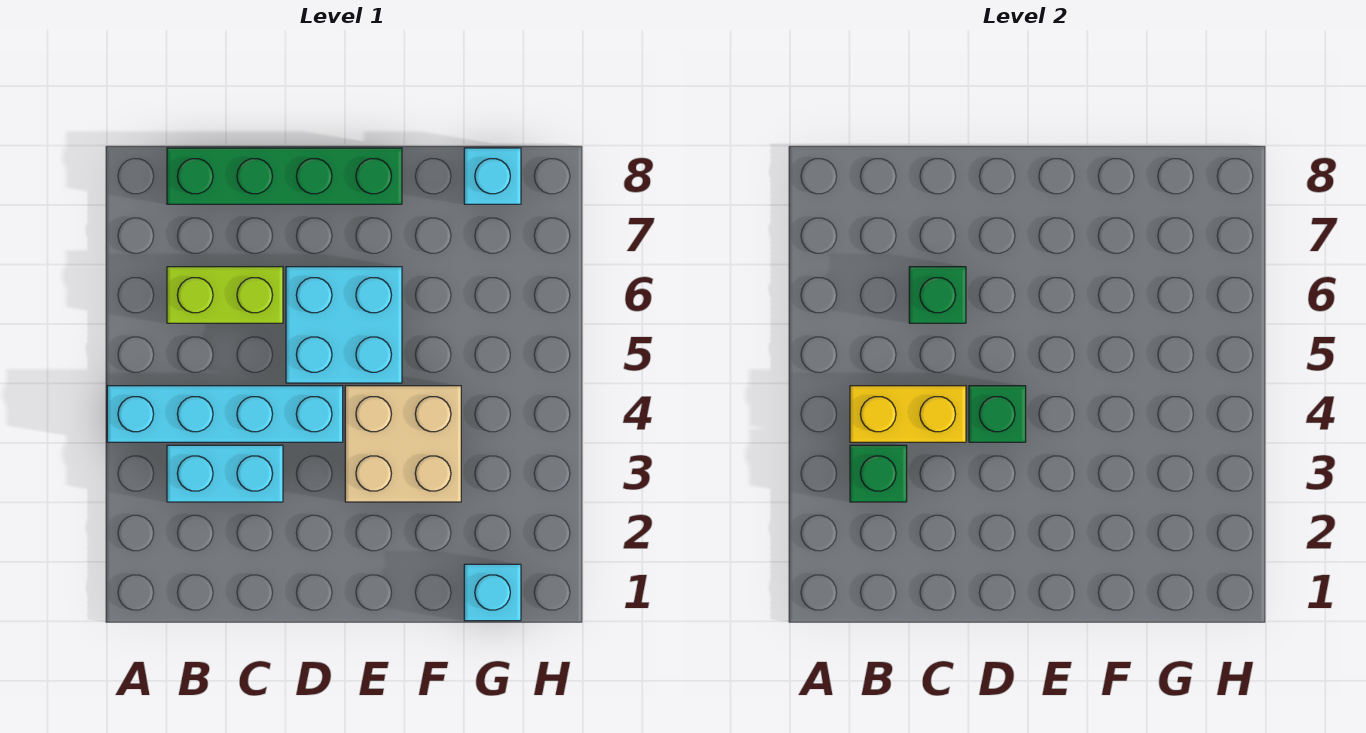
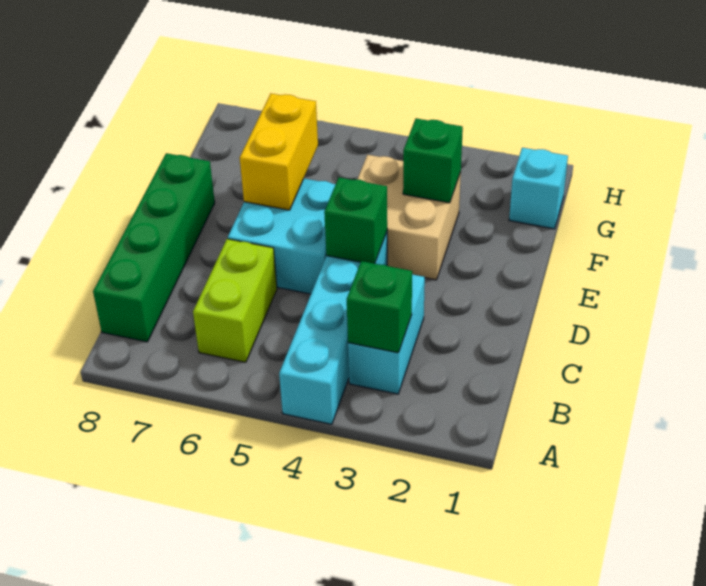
yellow 1x2 brick [850,386,966,442] -> yellow 1x2 brick moved to [240,94,318,210]
green 1x1 brick [909,267,966,323] -> green 1x1 brick moved to [403,118,463,203]
cyan 1x1 brick [464,148,521,204] -> none

